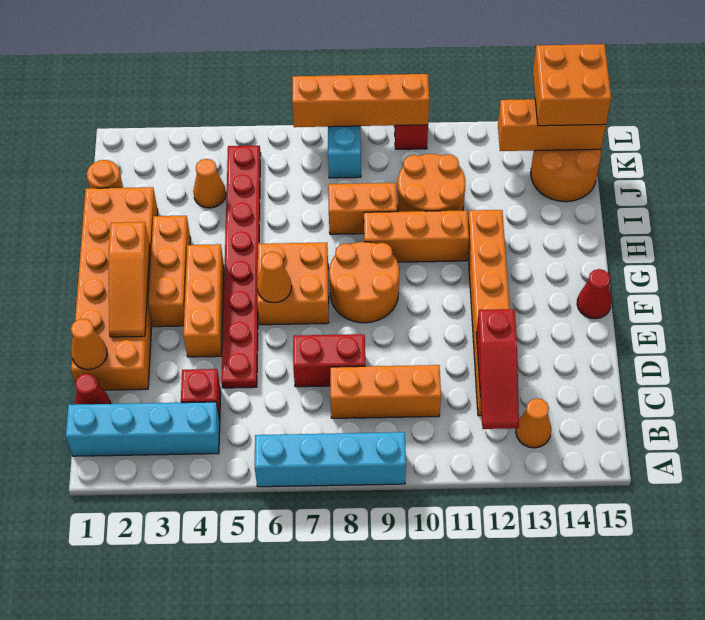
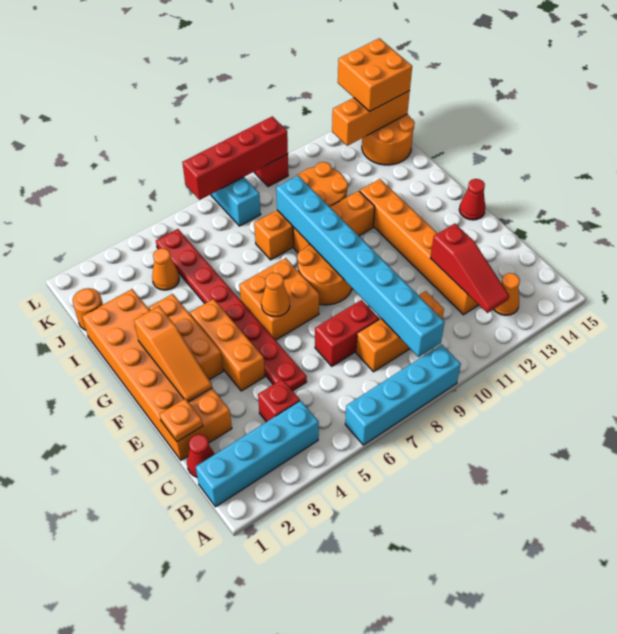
none -> cyan 1x8 brick [276,176,445,357]
orange 1x1 cone [71,319,107,370] -> orange 1x1 plate [159,399,203,442]
orange 1x4 brick [292,74,429,127] -> red 1x4 brick [182,116,288,200]

